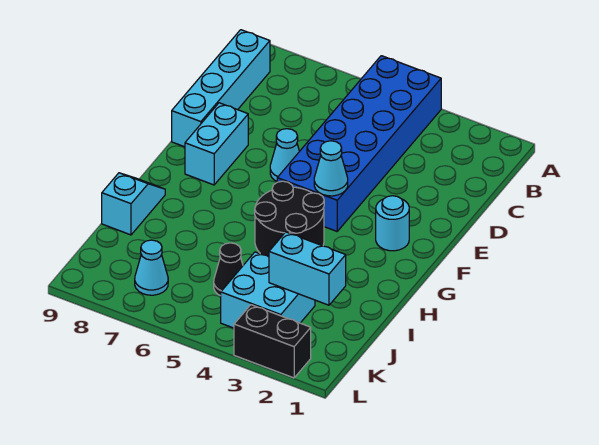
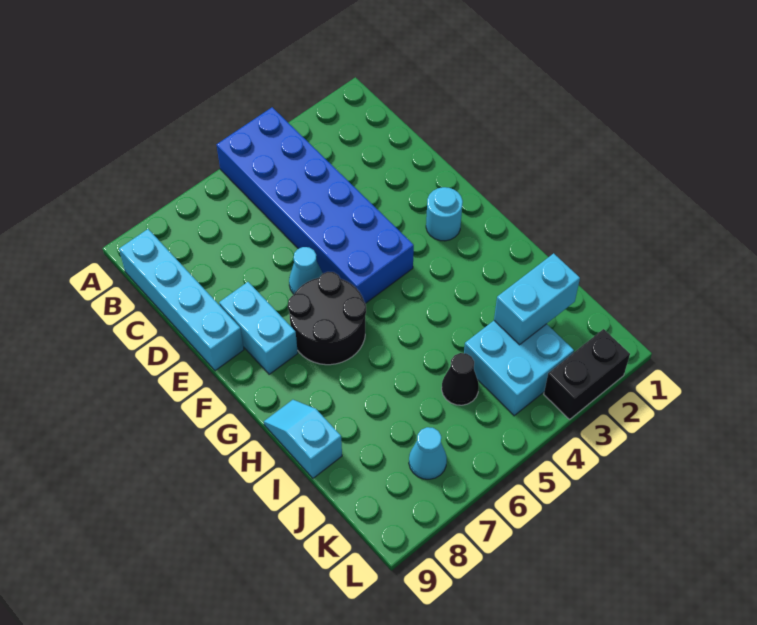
cyan 1x1 cone [314,141,348,196] -> none
black 2x2 round brick [255,181,324,257] -> black 2x2 round brick moved to [288,272,366,365]

